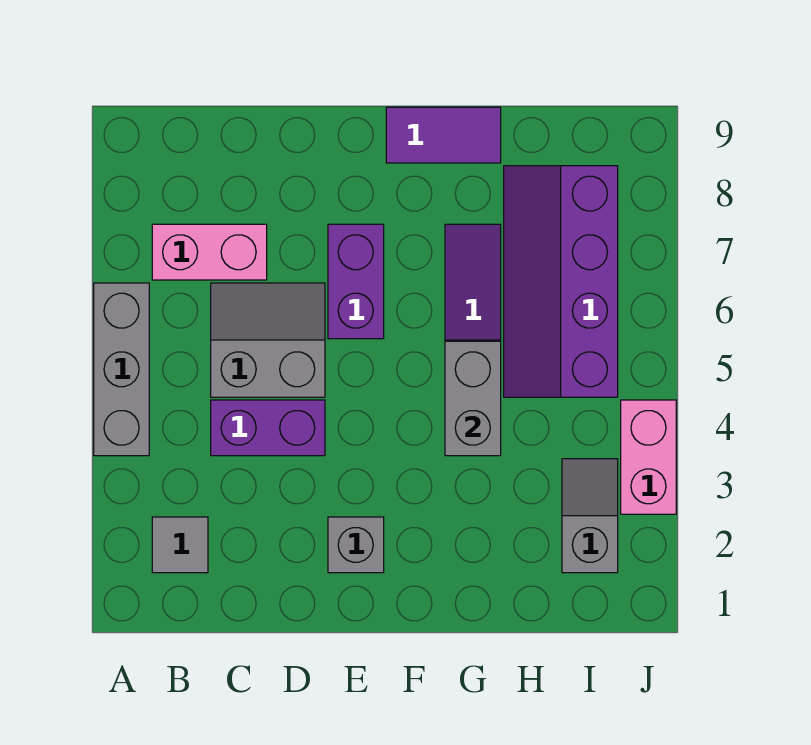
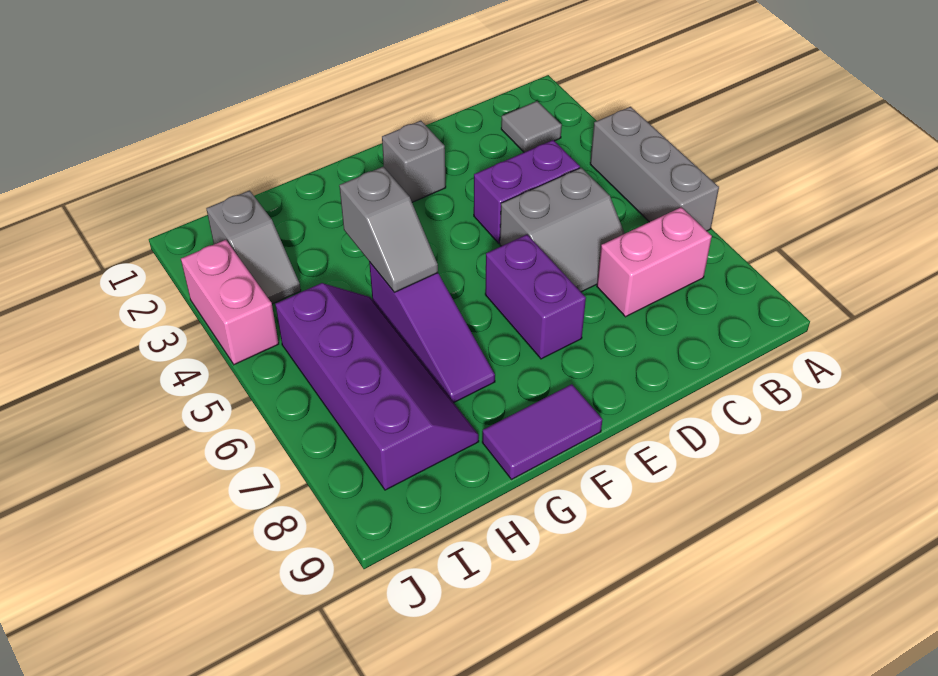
grey 1x2 brick [445,341,501,456] -> grey 1x2 slope [339,167,438,292]

